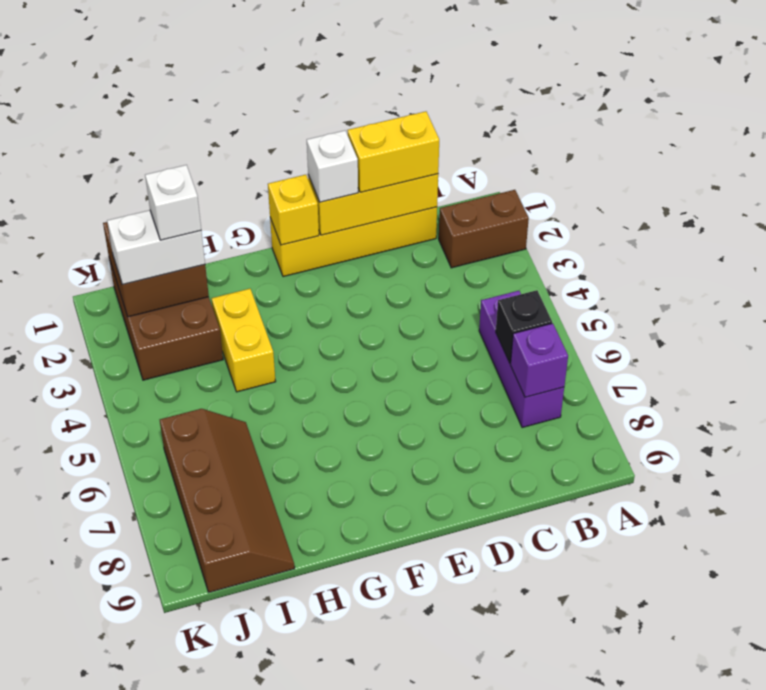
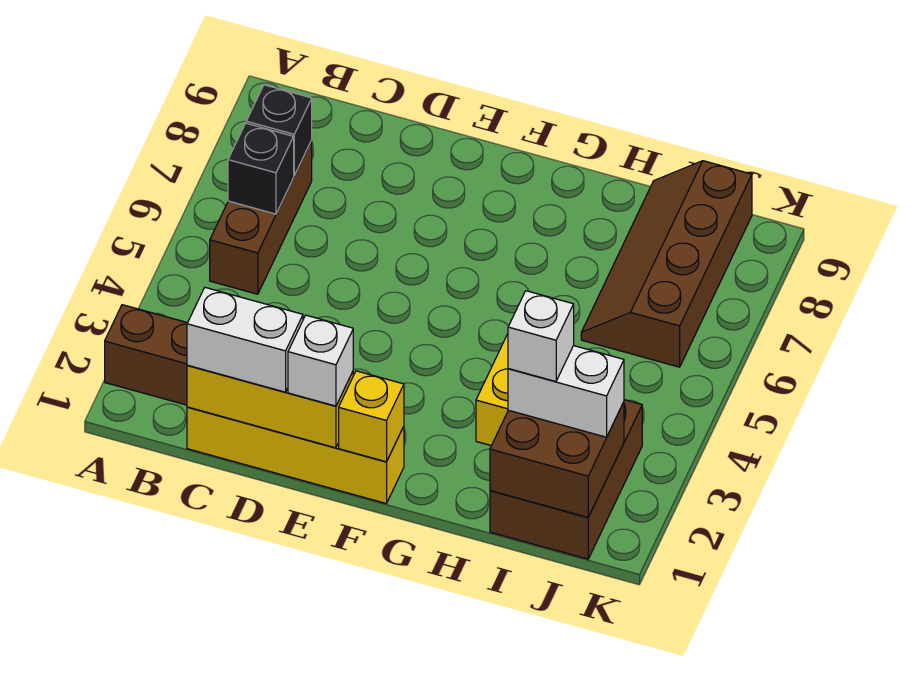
purple 1x3 brick [479,291,564,428] -> brown 1x3 brick [210,141,312,294]
purple 1x1 brick [510,323,568,397] -> black 1x1 brick [246,85,312,175]
yellow 1x2 brick [348,111,439,193] -> white 1x2 brick [187,288,303,392]

